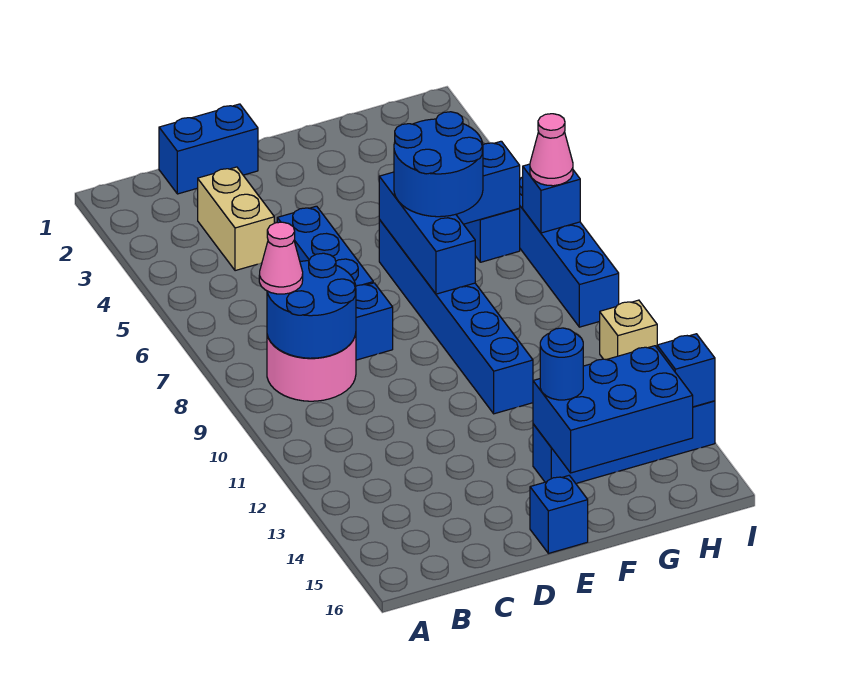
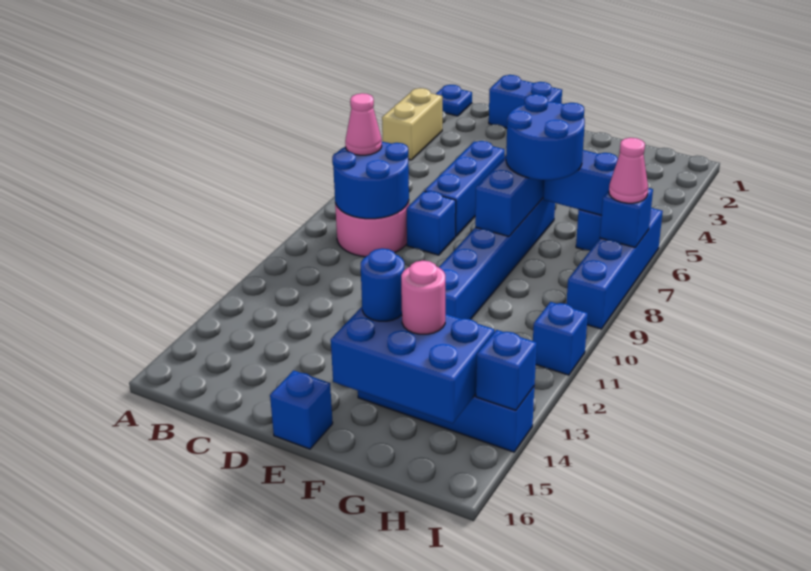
none -> blue 1x1 plate [436,85,472,116]
tan 1x2 brick [198,167,274,271] -> tan 1x2 brick moved to [382,88,442,160]
none -> pink 1x1 round brick [401,261,445,334]
tan 1x1 brick [600,300,657,360] -> blue 1x1 brick [533,302,588,375]

